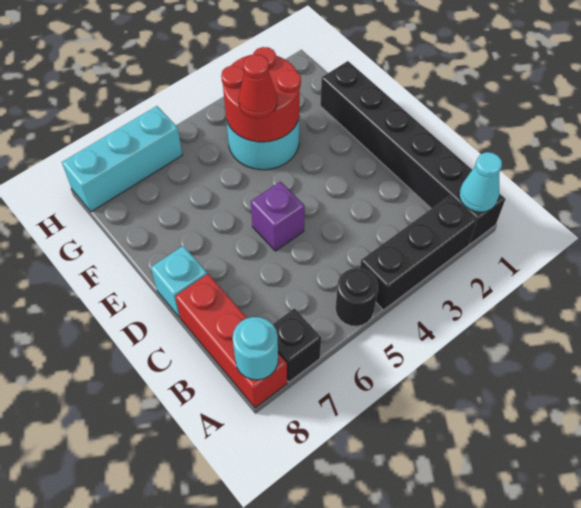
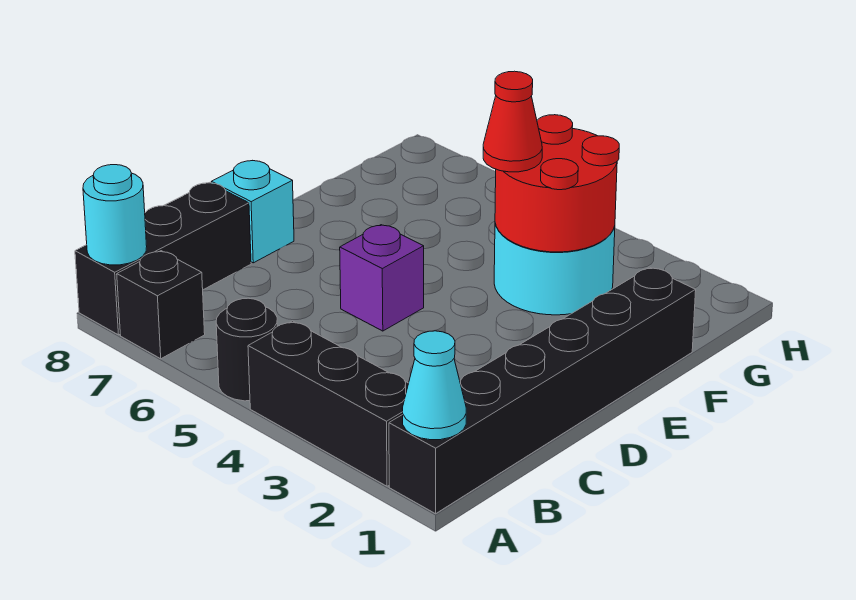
red 1x3 brick [175,274,287,408] -> black 1x3 brick [75,183,251,335]
cyan 1x3 brick [62,106,183,212] -> none

